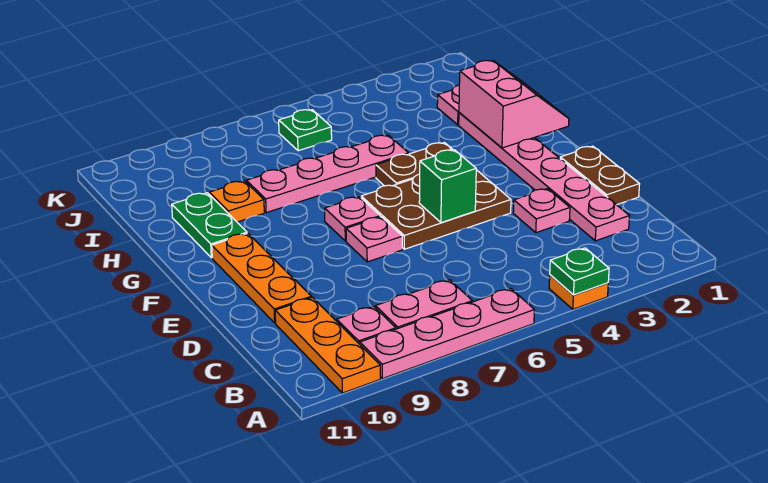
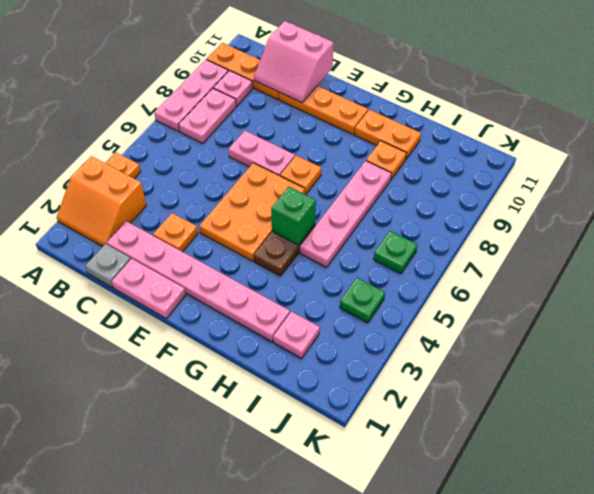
none -> orange 2x2 slope [57,156,146,247]
green 1x1 plate [550,248,609,295] -> green 1x1 plate moved to [340,278,385,323]
pink 1x4 plate [360,289,534,379] -> pink 1x3 plate [155,60,228,131]
none -> grey 1x1 plate [85,244,131,287]
brown 1x2 plate [560,146,640,205] -> pink 1x2 plate [112,259,186,318]
pink 1x1 plate [513,189,570,233] -> orange 1x1 plate [153,213,198,252]
brown 2x3 plate [361,170,511,249] -> orange 2x3 plate [199,163,305,261]
green 1x1 brick [419,150,476,223] -> green 1x1 brick moved to [271,187,316,245]
pink 1x1 plate [346,217,402,262] -> pink 1x2 plate [228,131,295,176]
pink 1x1 plate [325,197,380,241] -> orange 1x1 plate [280,155,321,195]
pink 2x2 slope [459,60,569,148] -> pink 2x2 slope moved to [254,21,334,103]
green 1x2 plate [172,193,247,258] -> orange 1x2 plate [355,110,421,159]

